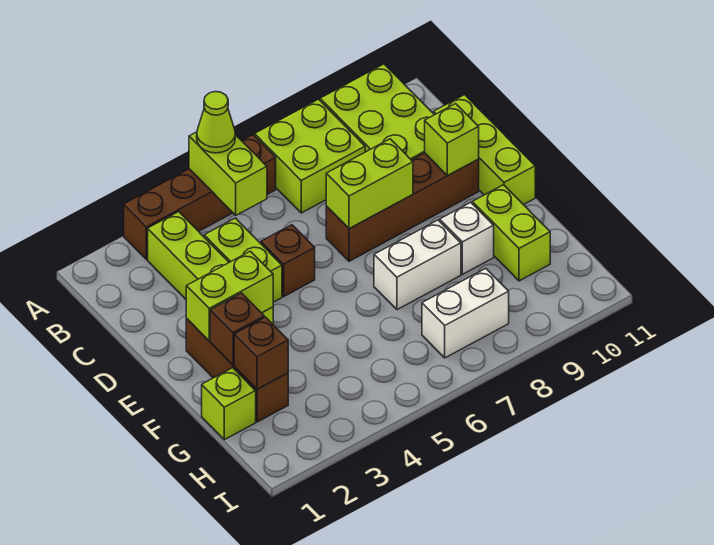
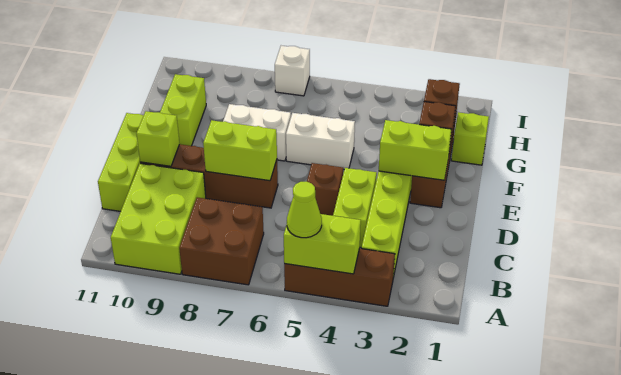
brown 1x4 brick [124,135,276,259] -> brown 1x3 brick [284,248,395,306]
lime 1x2 brick [189,132,267,215] -> lime 1x2 brick turned to [284,214,361,274]
lime 2x2 brick [255,99,365,213] -> brown 2x2 brick [179,197,264,285]
white 1x1 brick [440,202,494,274] -> white 1x1 brick moved to [275,46,310,96]
white 1x2 brick [422,268,509,358] -> white 1x2 brick moved to [286,113,355,169]

